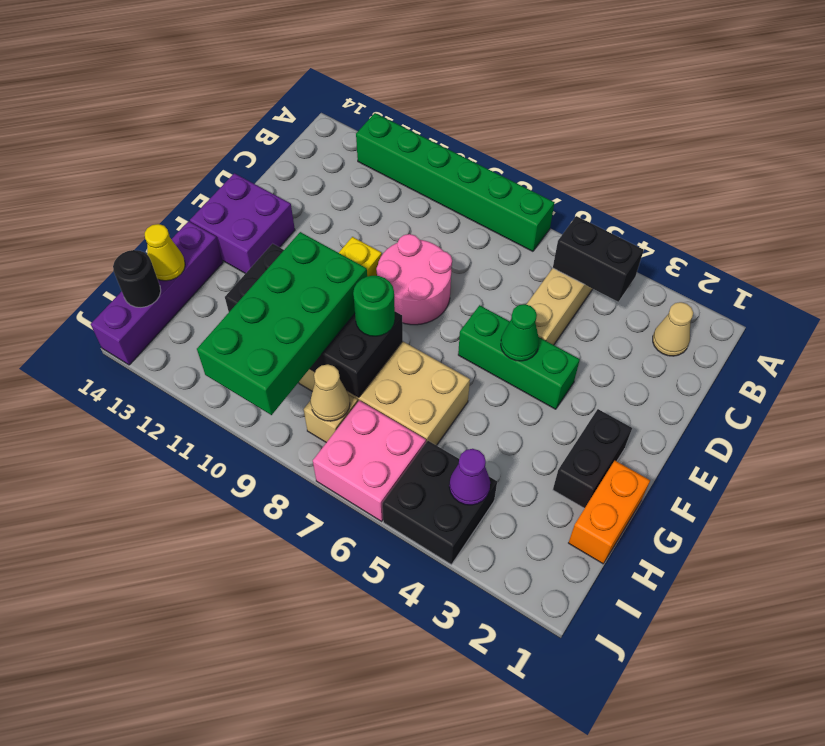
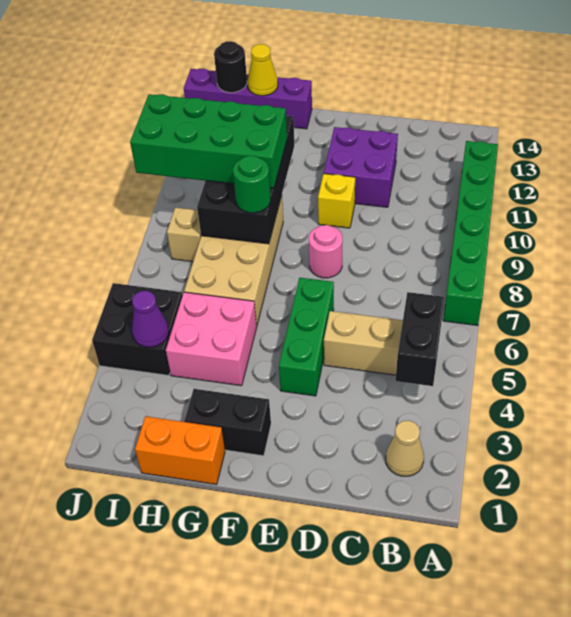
pink 2x2 round brick [376,234,452,325] -> pink 1x1 round brick [309,225,342,278]
green 1x1 cone [501,304,539,361] -> none
purple 2x2 brick [190,173,295,274] -> purple 2x2 brick moved to [324,127,398,207]
pink 2x2 brick [313,400,426,521] -> pink 2x2 brick moved to [166,292,257,386]
tan 1x1 cone [310,364,350,421] -> none

